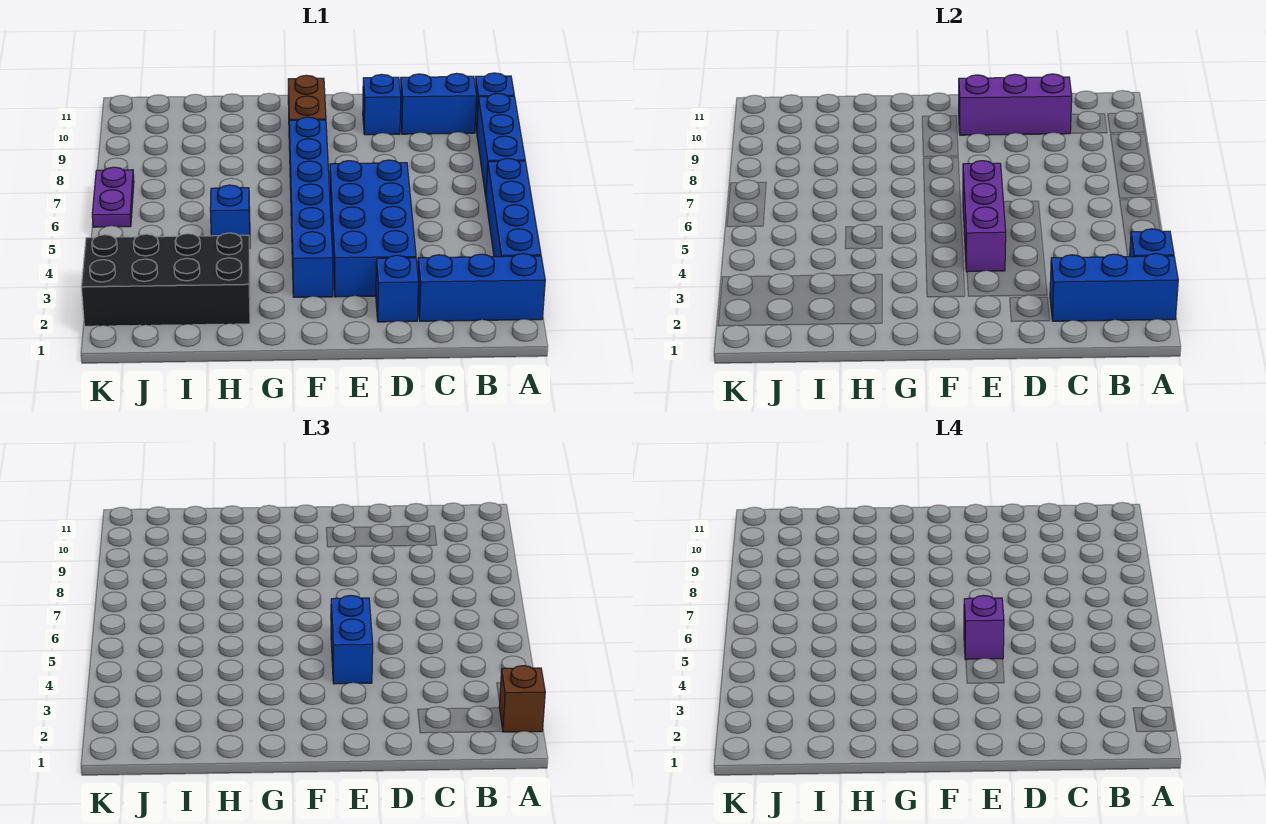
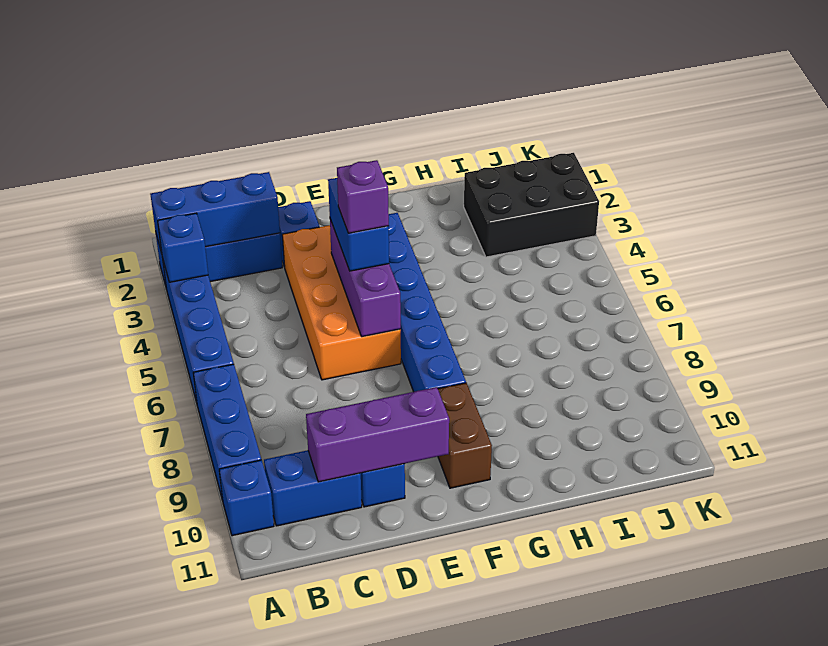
brown 1x1 brick [499,666,545,732] -> none
blue 2x4 brick [330,160,416,297] -> orange 2x4 brick [282,225,401,380]
black 2x4 brick [81,233,250,326] -> black 2x3 brick [464,153,599,257]
blue 1x1 brick [210,185,250,249] -> none
purple 1x2 plate [92,167,134,227] -> none

